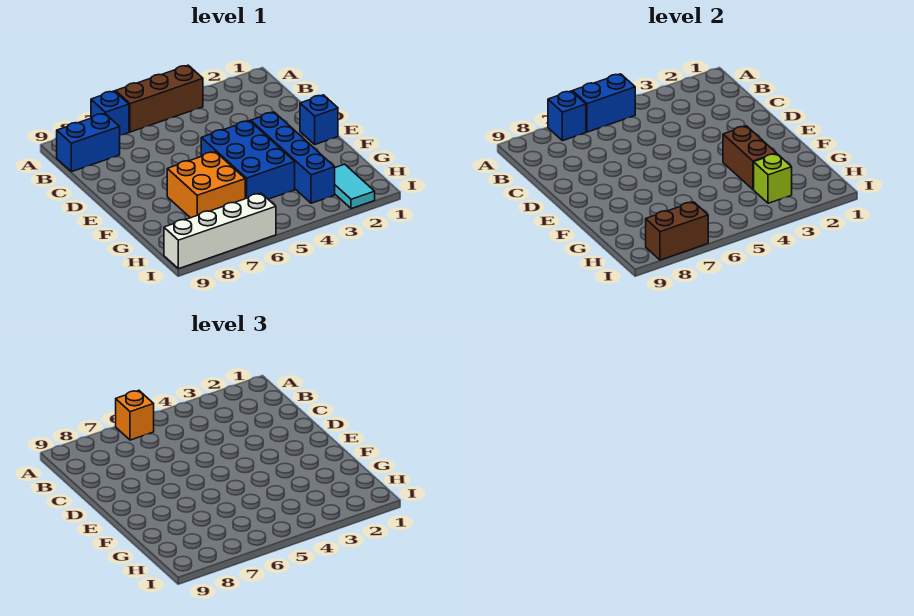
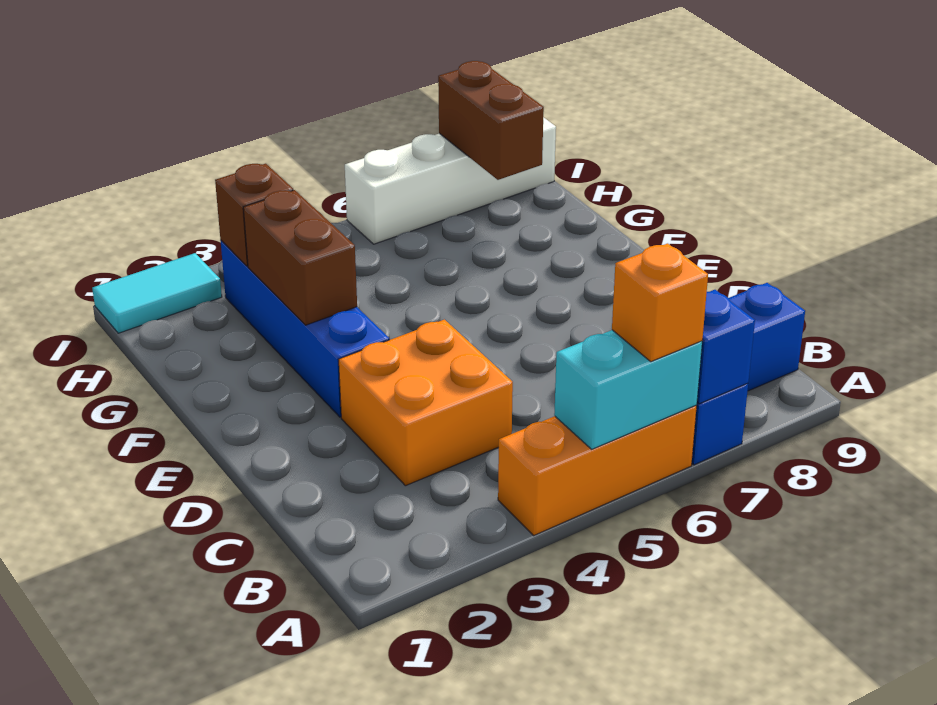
brown 1x3 brick [116,65,203,132] -> orange 1x3 brick [498,405,697,535]
blue 1x2 brick [573,74,635,132] -> cyan 1x2 brick [554,330,702,449]
blue 1x1 brick [300,95,338,144] -> none
blue 2x3 brick [201,121,295,199] -> none
orange 2x2 brick [167,152,245,218] -> orange 2x2 brick moved to [339,320,513,486]
cyan 1x2 tile [335,164,375,209] -> cyan 1x2 tile turned to [92,253,222,333]
lime 1x1 brick [754,154,792,203] -> brown 1x1 brick [215,164,293,266]
brown 1x2 brick [646,202,708,260] -> brown 1x2 brick turned to [438,61,544,180]

